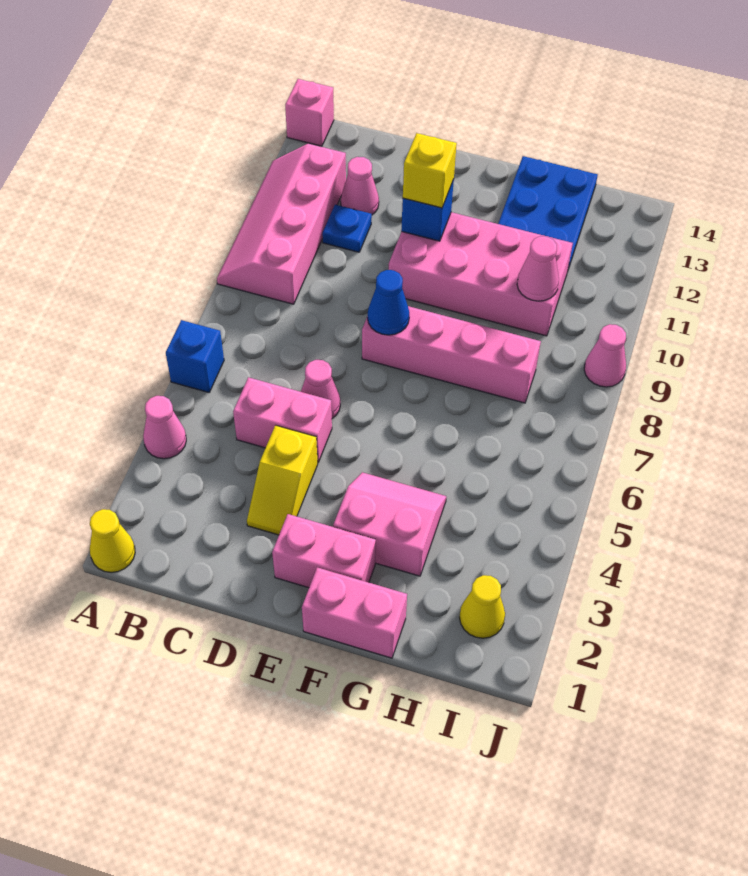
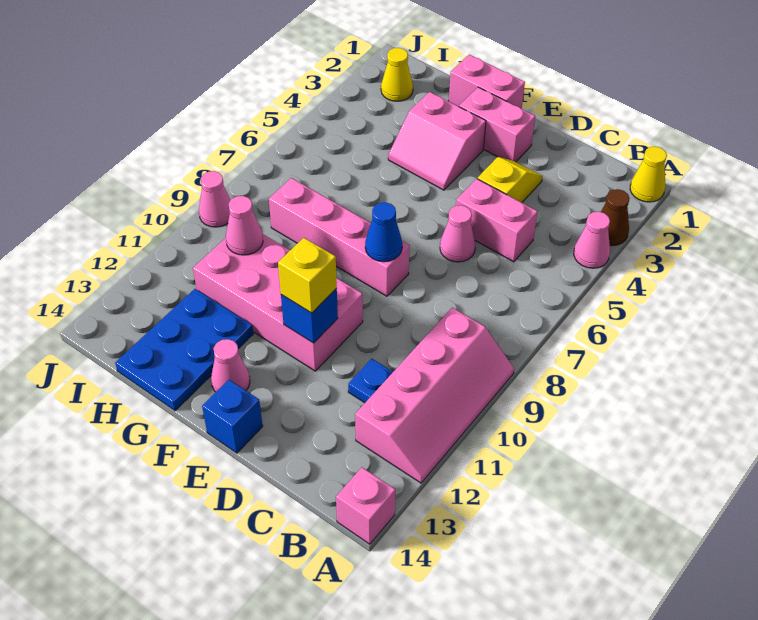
none -> brown 1x1 cone [601,189,630,246]
blue 1x1 brick [166,320,224,392] -> blue 1x1 brick moved to [202,380,263,453]
pink 1x1 cone [341,157,379,215] -> pink 1x1 cone moved to [211,339,250,392]

